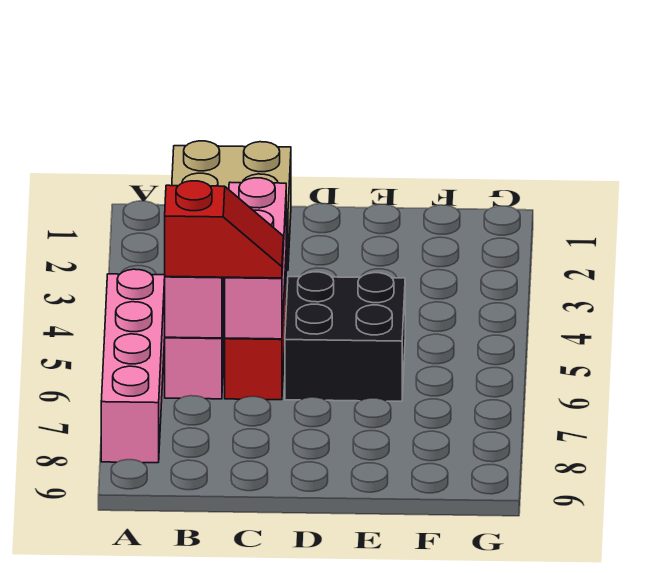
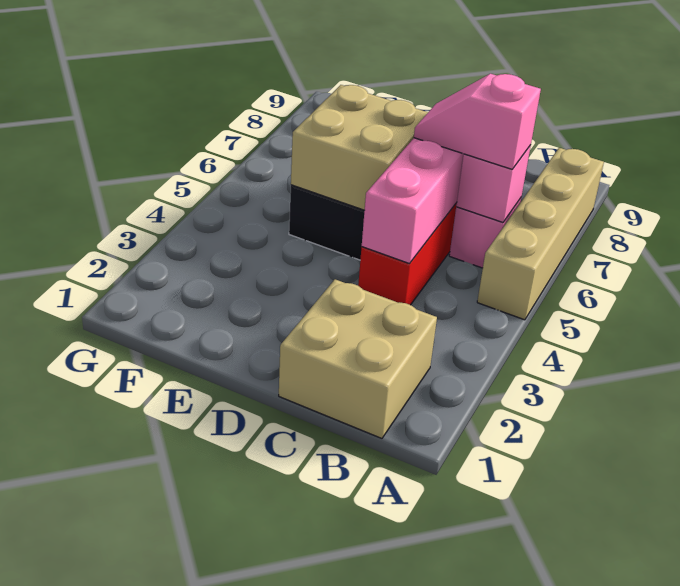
pink 1x4 brick [101,269,165,463] -> tan 1x4 brick [477,148,604,320]
red 1x2 slope [165,181,283,278] -> pink 1x2 slope [414,74,541,169]
none -> tan 2x2 brick [291,85,428,210]

